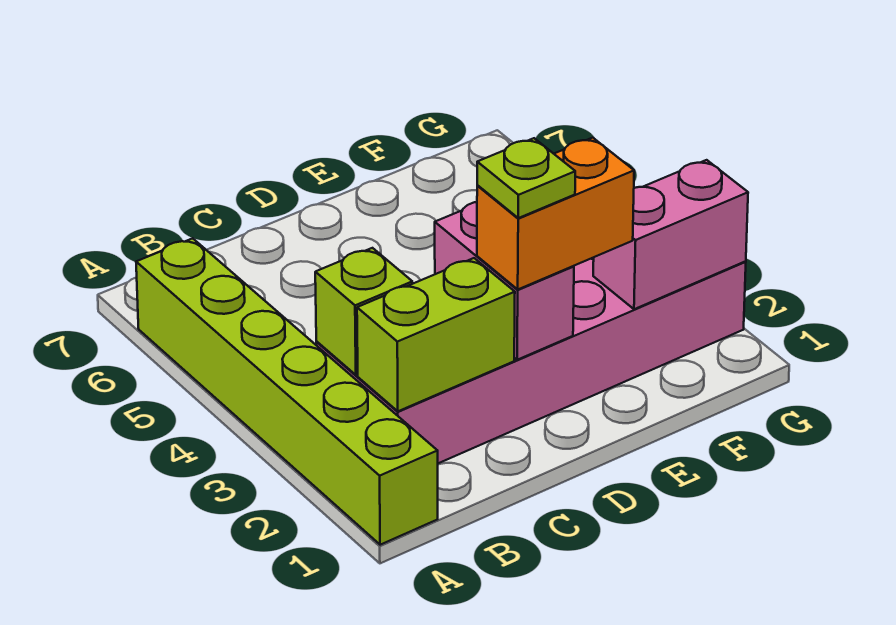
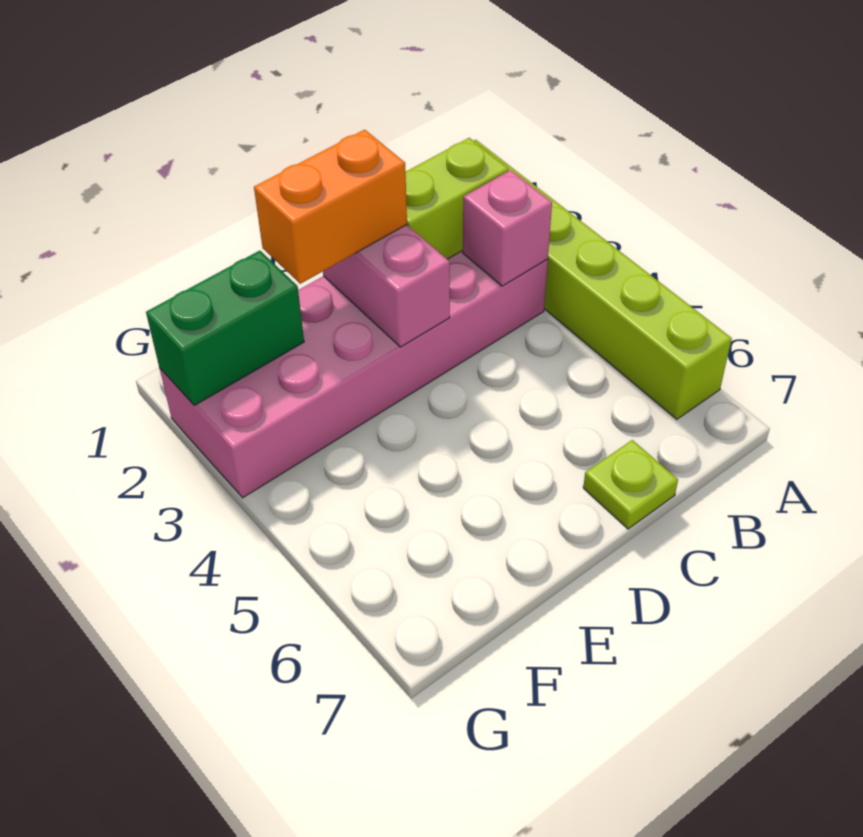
lime 1x1 brick [315,248,412,375] -> pink 1x1 brick [463,170,552,286]
lime 1x1 plate [477,138,575,218] -> lime 1x1 plate moved to [583,440,678,529]
pink 1x2 brick [593,160,748,309] -> green 1x2 brick [146,251,304,405]

